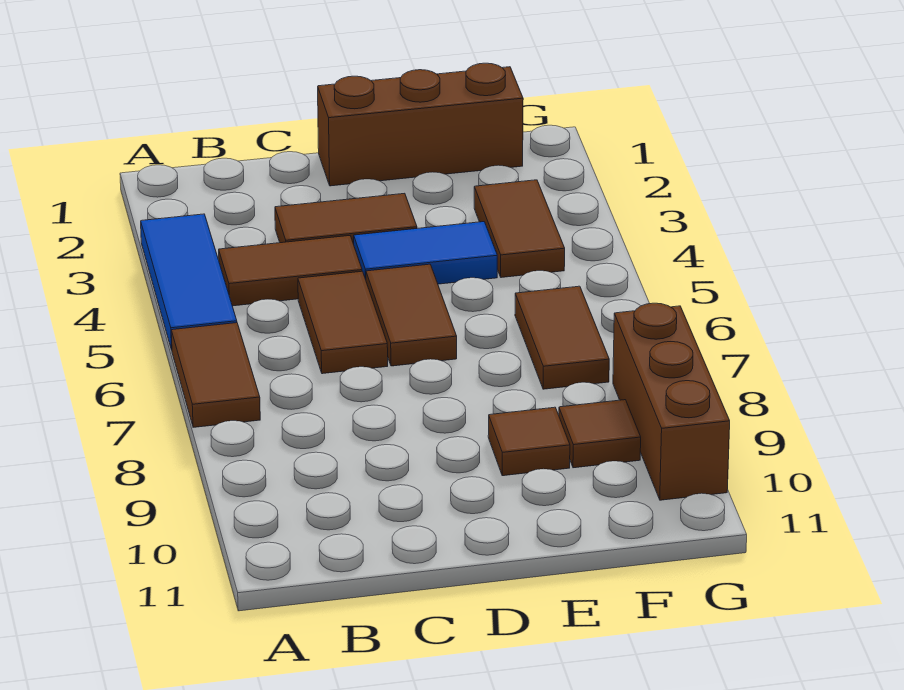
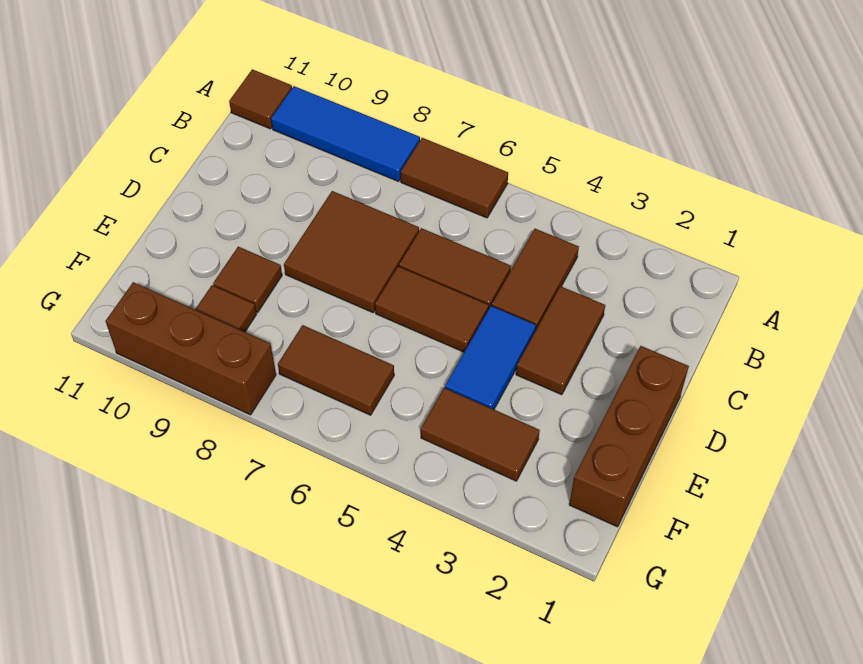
blue 1x3 tile [141,214,237,350] -> blue 1x3 tile moved to [271,86,420,181]
none -> brown 1x1 tile [229,69,292,129]
none -> brown 2x2 tile [284,191,419,313]

